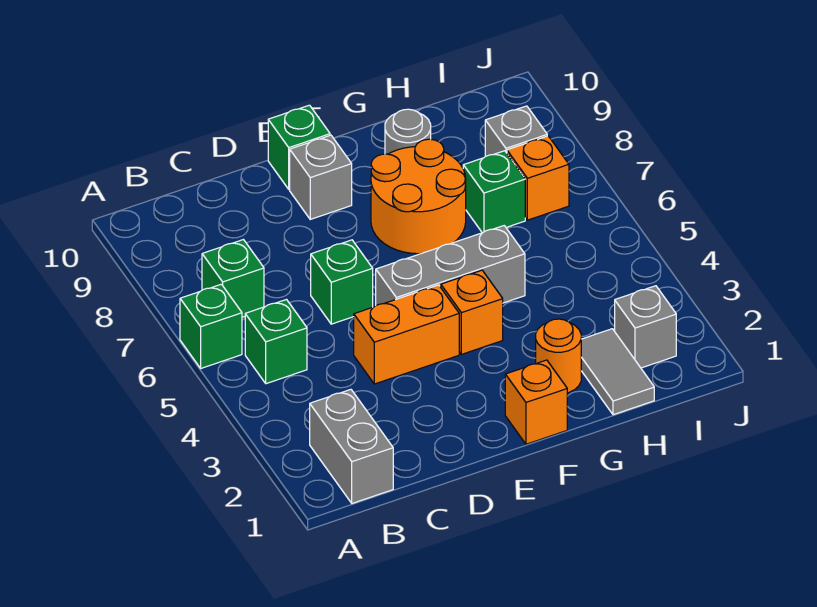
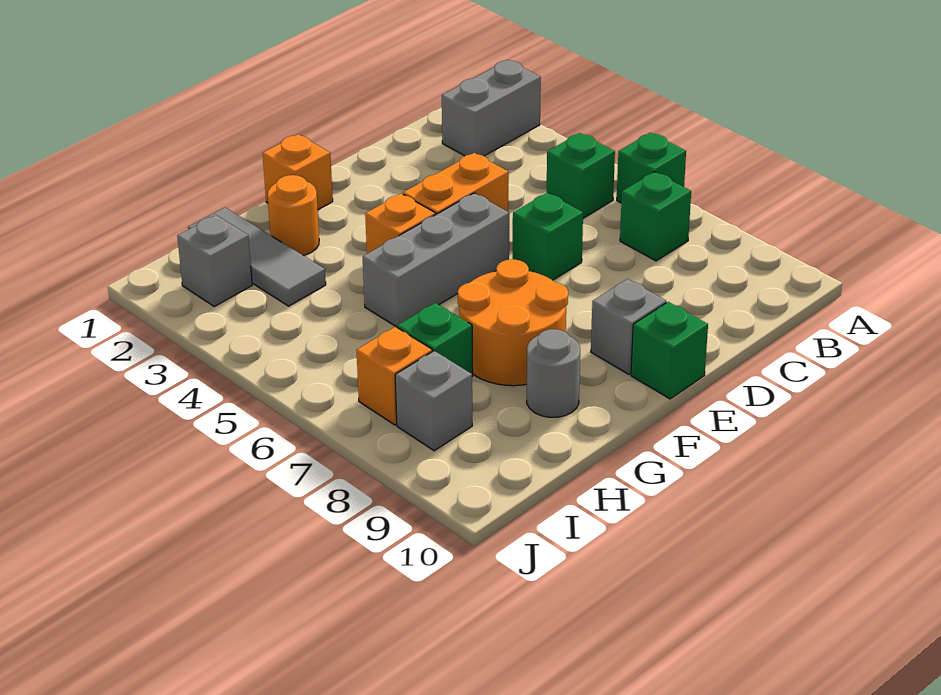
grey 1x2 brick [310,389,393,503] -> grey 1x2 brick turned to [442,60,541,156]
grey 1x2 tile [581,329,654,415] -> grey 1x3 tile [188,208,326,306]

